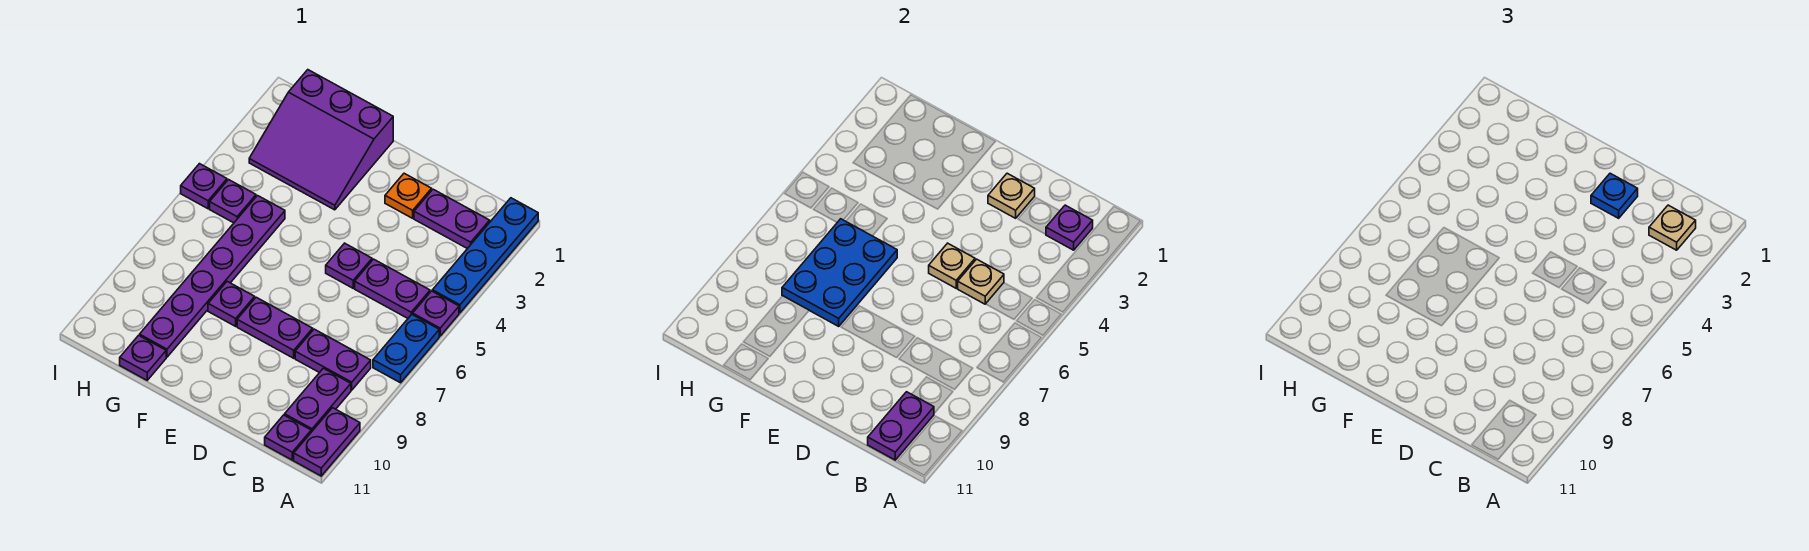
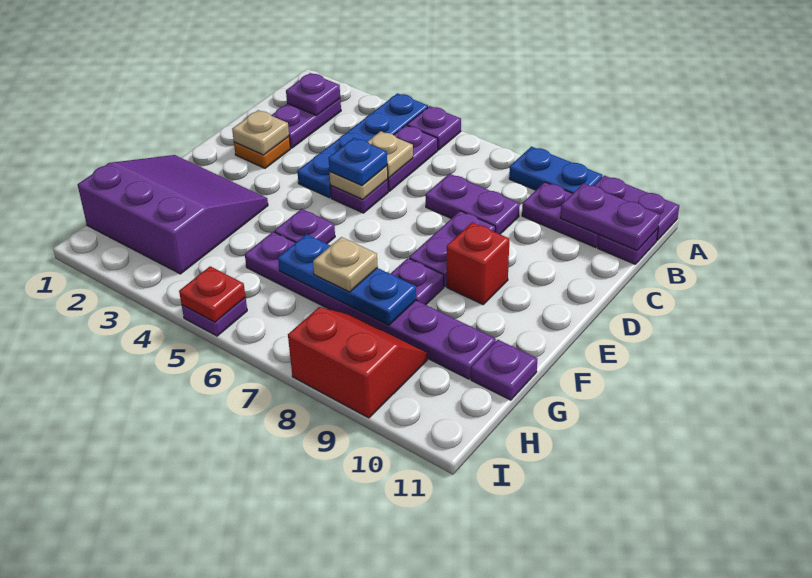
blue 1x4 plate [432,198,538,313] -> blue 1x4 plate turned to [297,93,428,198]
blue 1x2 plate [373,314,439,383] -> blue 1x2 plate moved to [509,147,602,193]
tan 1x1 plate [1649,205,1696,250] -> tan 1x1 plate moved to [313,237,378,292]
purple 1x2 plate [295,329,371,390] -> purple 1x2 plate turned to [426,174,520,234]
blue 1x1 plate [1591,173,1638,218] -> blue 1x1 plate moved to [328,138,387,185]
none -> red 1x1 brick [447,222,509,304]
purple 3x3 slope [249,70,393,210] -> purple 3x3 slope turned to [78,155,268,274]
blue 2x3 plate [782,219,897,326] -> blue 1x3 plate [278,234,416,325]
purple 1x1 plate [210,180,256,223] -> purple 1x1 plate moved to [275,209,335,244]
none -> red 2x2 slope [288,307,427,418]
none -> red 1x1 plate [179,266,245,322]

